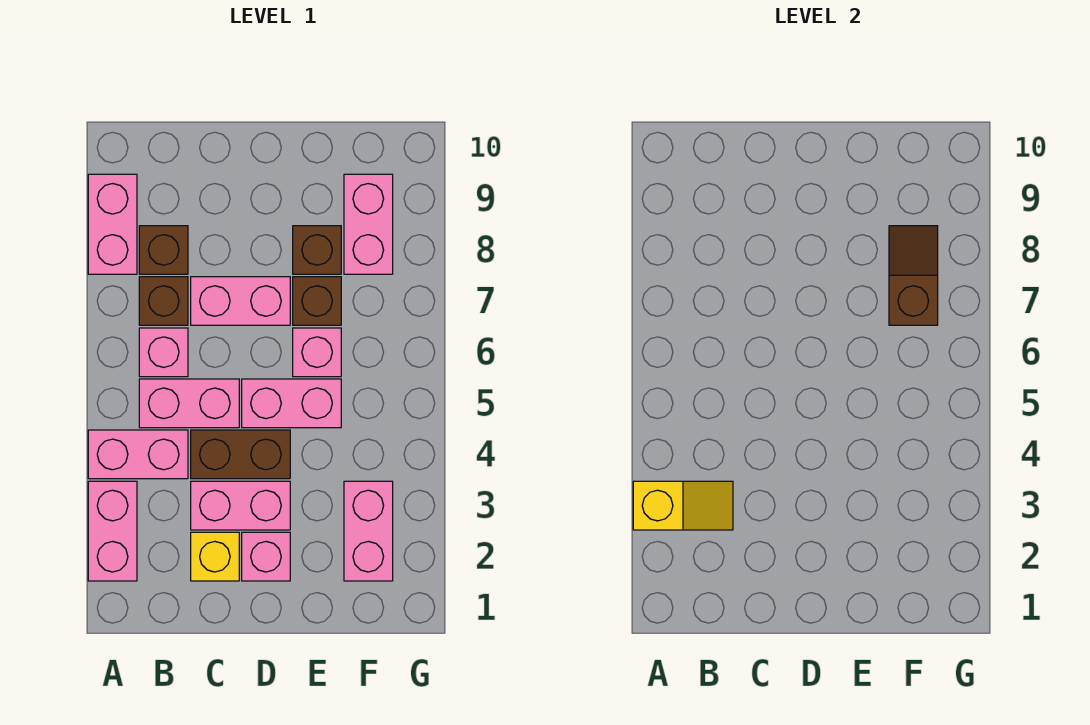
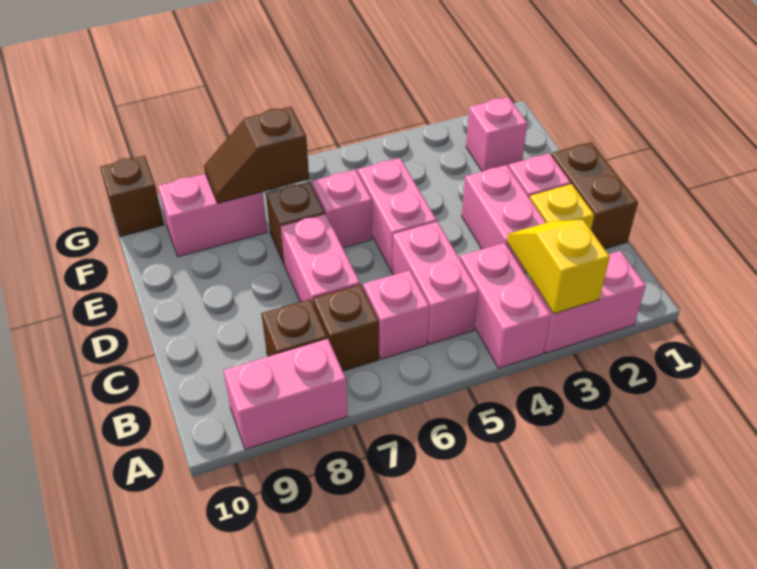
brown 1x2 brick [191,430,290,479] -> brown 1x2 brick moved to [551,142,638,249]
brown 1x1 brick [293,226,341,274] -> brown 1x1 brick moved to [100,156,164,237]
pink 1x2 brick [344,481,393,581] -> pink 1x1 brick [466,97,527,171]

